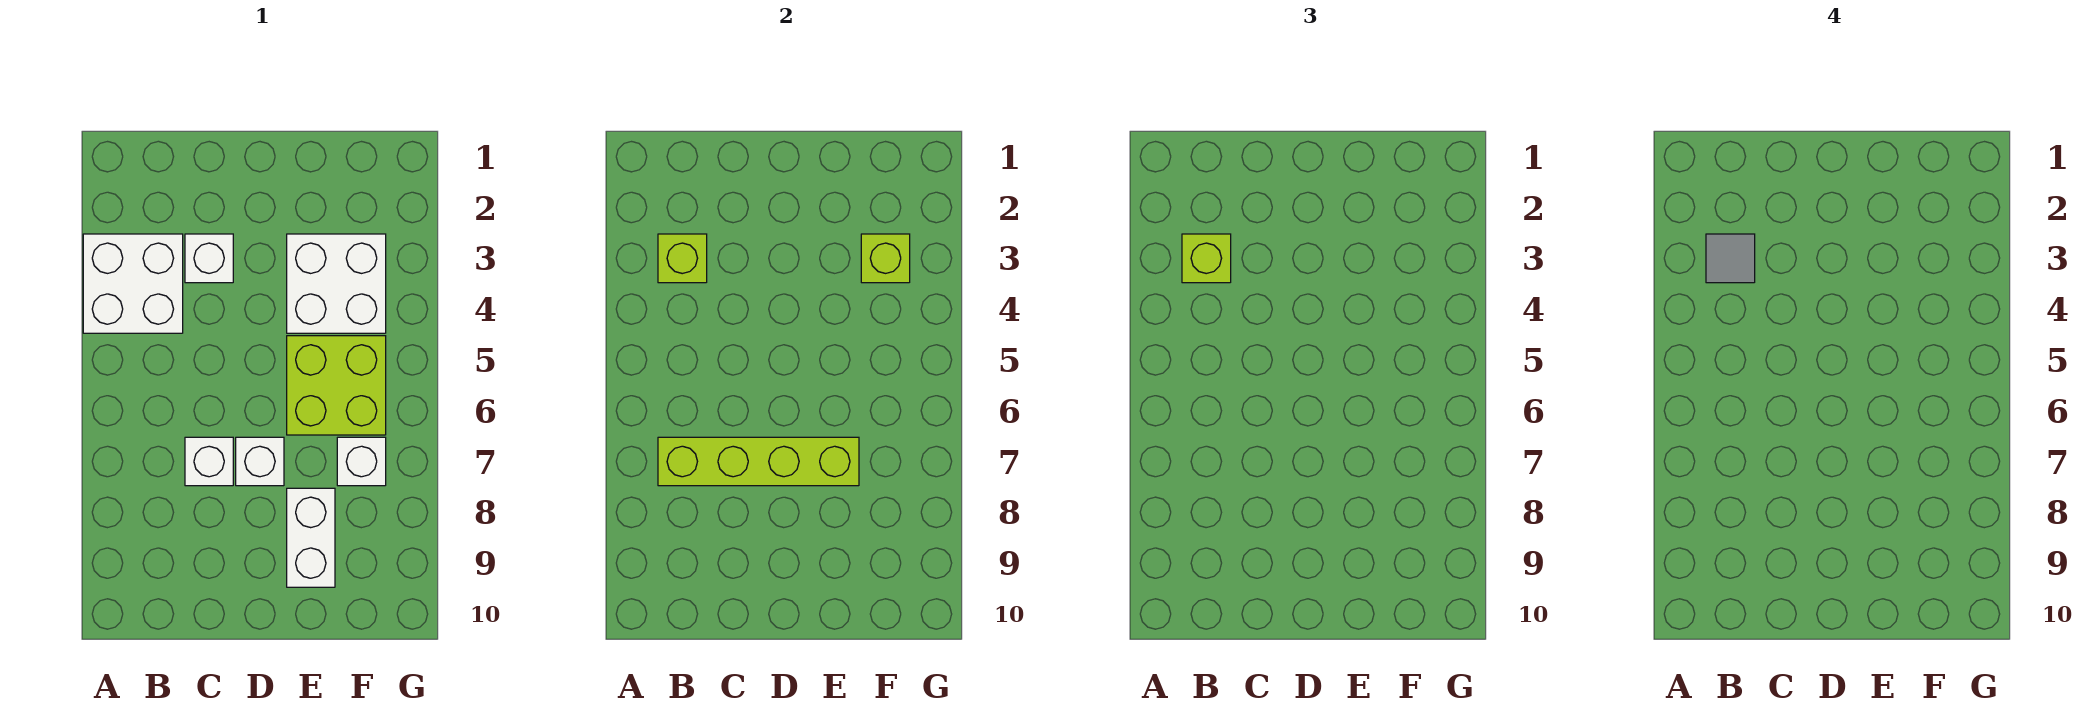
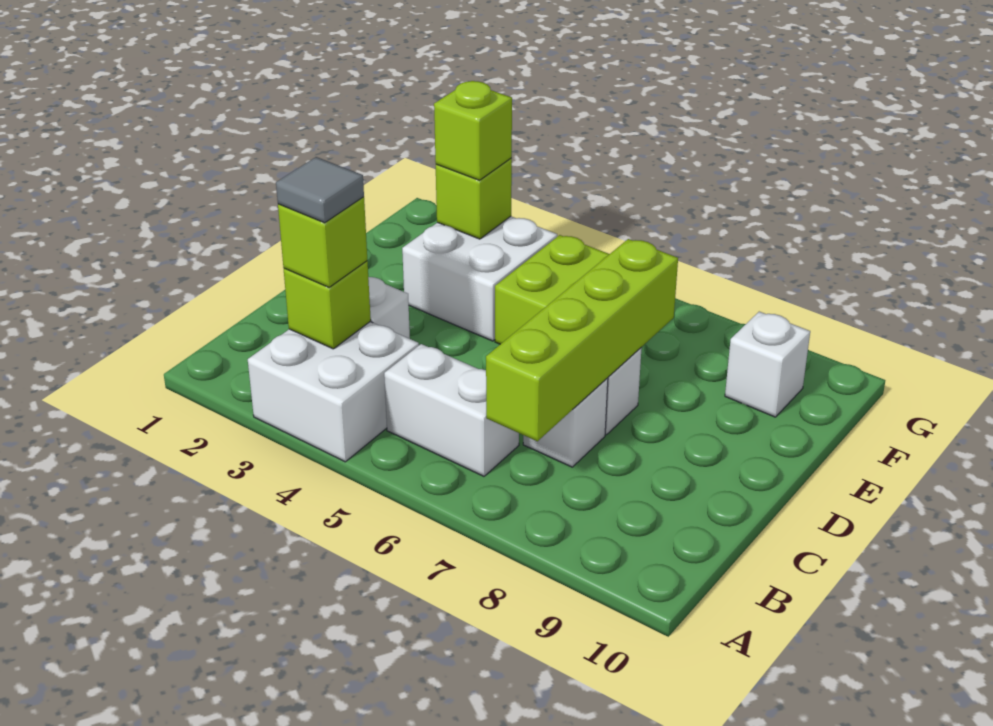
white 1x2 brick [287,488,335,587] -> white 1x2 brick moved to [384,344,519,476]
none -> lime 1x1 brick [434,81,512,180]
white 1x1 brick [337,437,386,486] -> white 1x1 brick moved to [725,312,810,417]

